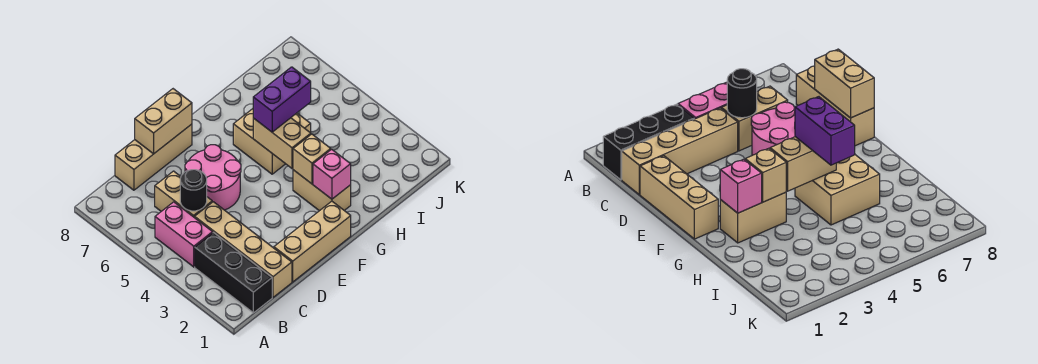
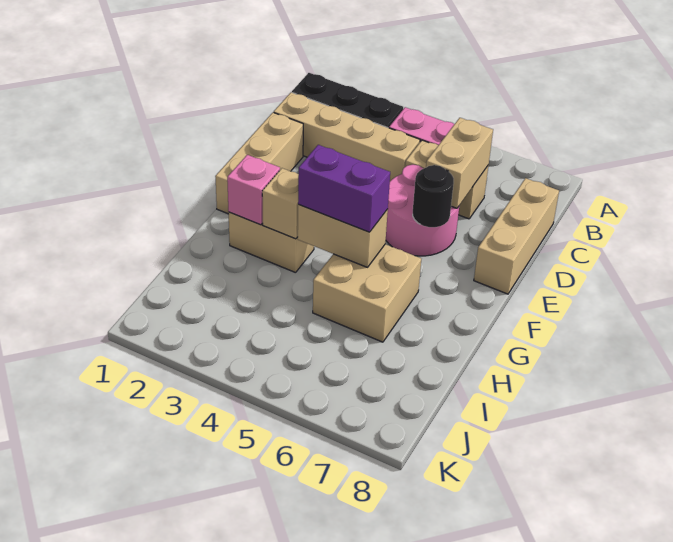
black 1x1 round brick [180,170,207,211] -> black 1x1 round brick moved to [413,165,454,227]
tan 1x2 brick [135,89,192,154] -> tan 1x2 brick moved to [426,118,493,208]
purple 1x2 brick [253,67,311,132] -> purple 1x2 brick turned to [298,145,390,232]

